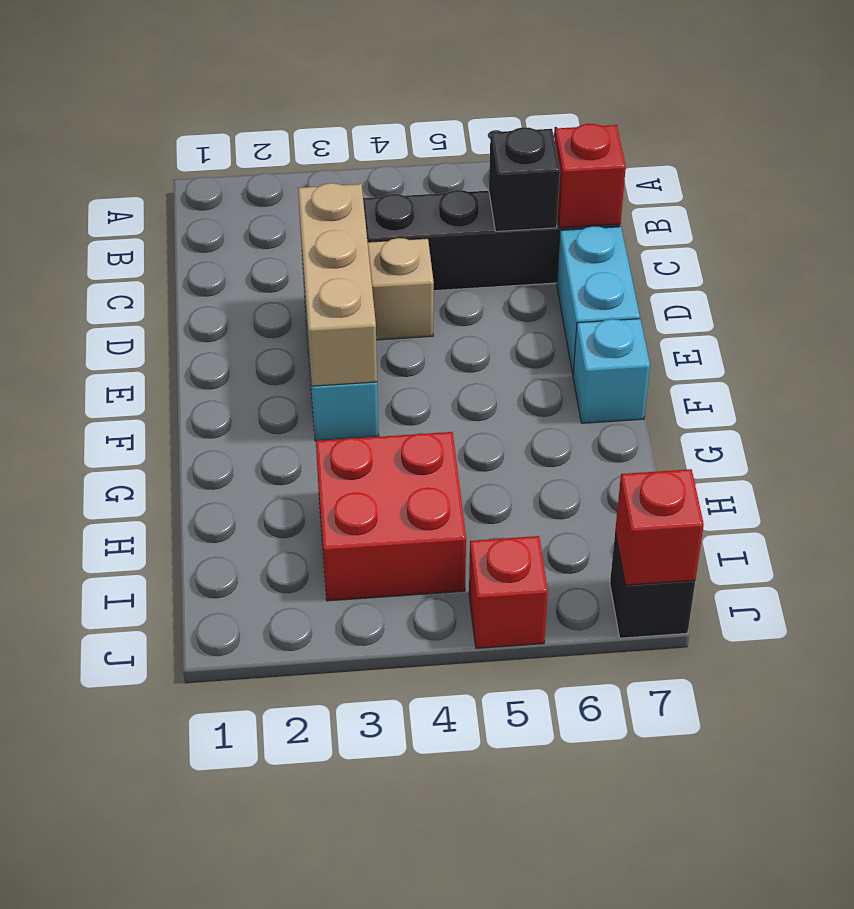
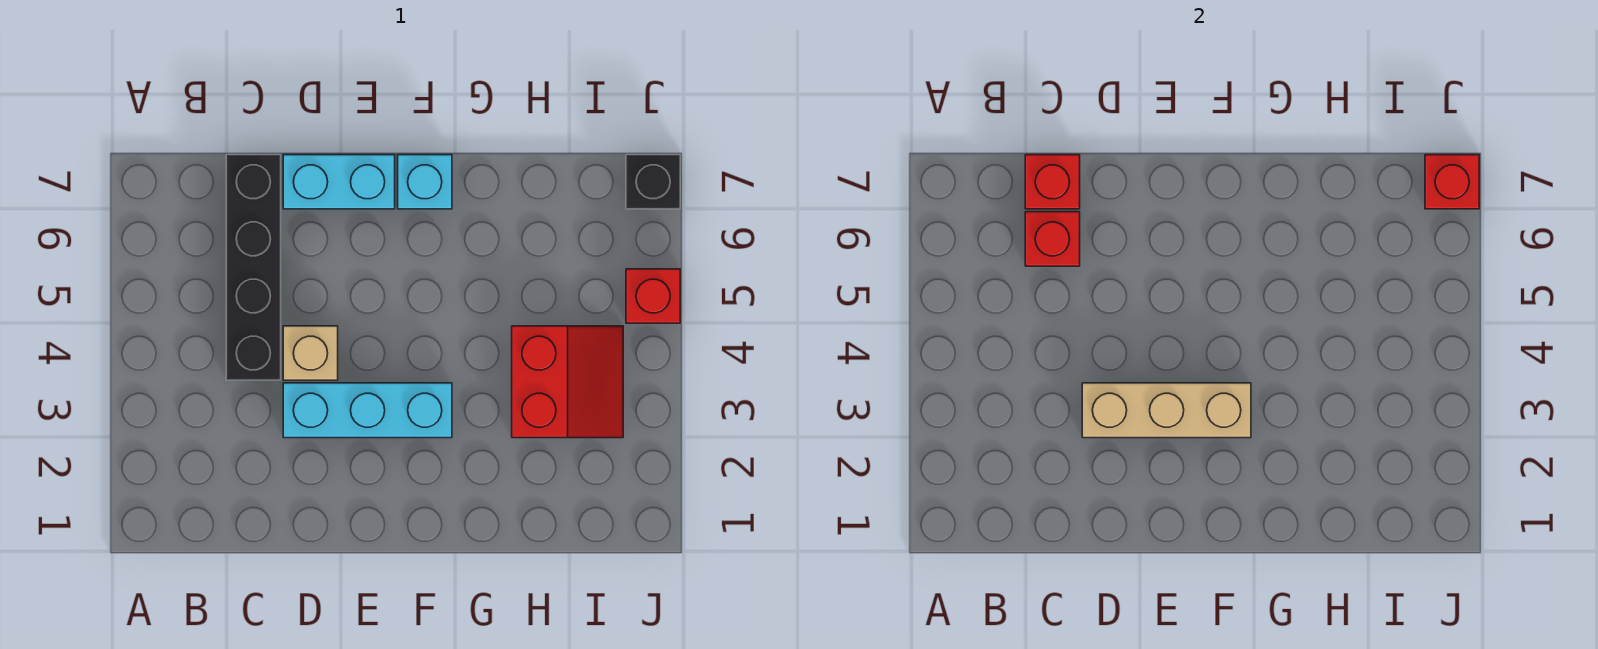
black 1x1 brick [489,127,560,232] -> red 1x1 brick [1025,212,1080,266]
red 2x2 brick [316,432,466,601] -> red 2x2 slope [512,326,623,438]

